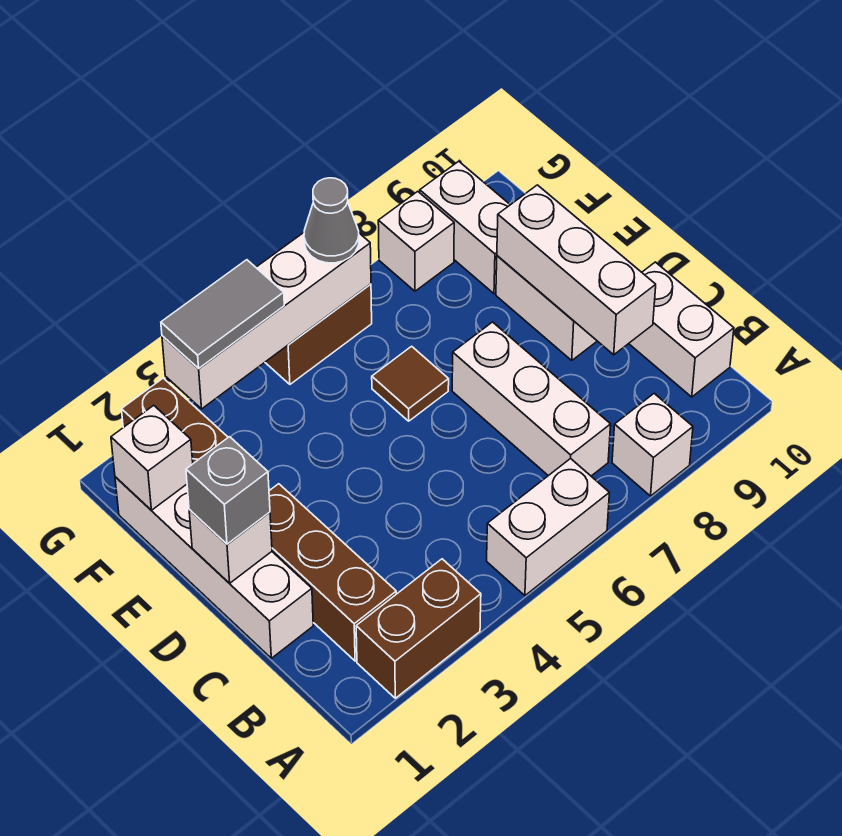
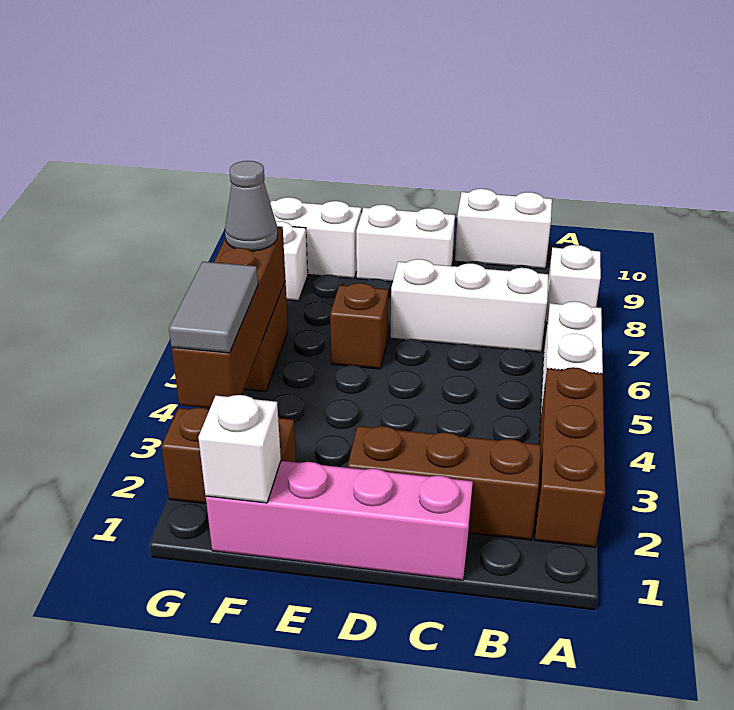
brown 1x2 brick [356,559,481,698] -> brown 1x3 brick [535,367,605,547]
white 1x4 brick [115,477,313,658] -> pink 1x4 brick [206,461,473,580]
white 1x3 brick [497,185,656,355] -> none
white 1x1 brick [189,510,272,583] -> none
grey 1x1 brick [186,437,270,544] -> none
brown 1x1 tile [372,346,449,421] -> brown 1x1 brick [330,283,388,369]
white 1x4 brick [162,233,371,409] -> brown 1x4 brick [172,226,285,408]

